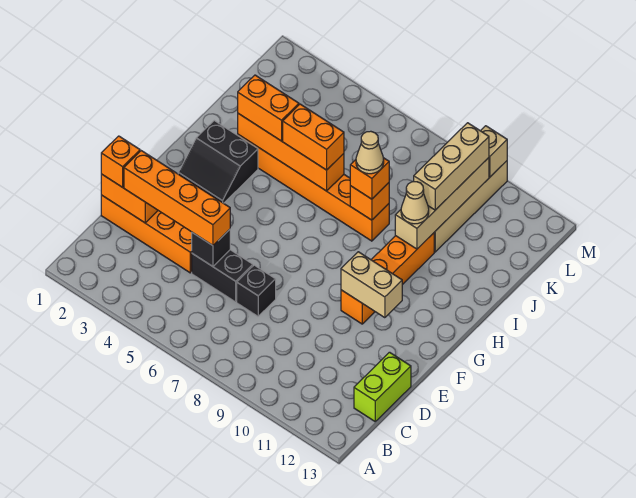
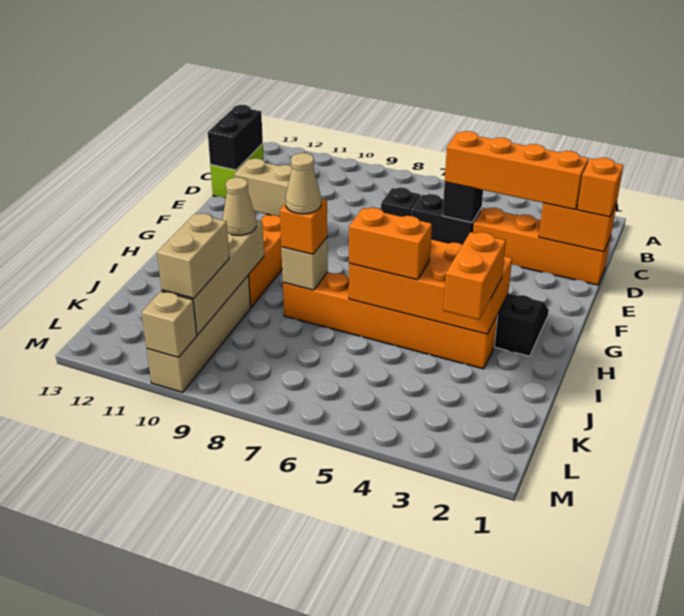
none -> black 1x2 brick [208,105,263,170]
orange 1x4 brick [238,114,344,191] -> orange 2x4 brick [349,240,512,334]
orange 1x2 brick [238,75,299,141] -> orange 1x2 brick turned to [443,232,506,320]
orange 1x1 brick [350,183,389,220] -> tan 1x1 brick [281,238,328,290]
tan 1x3 brick [414,123,489,210] -> tan 1x2 brick [157,213,229,298]

